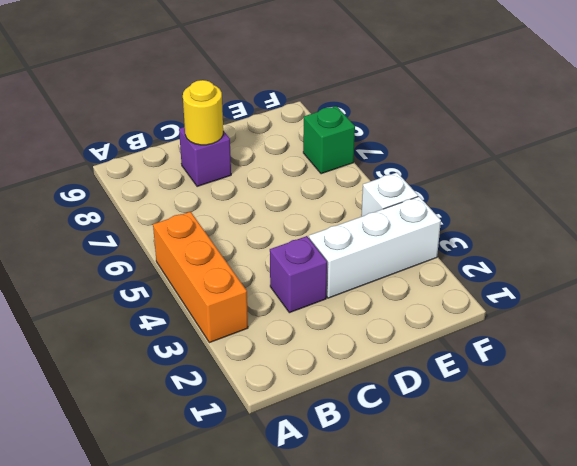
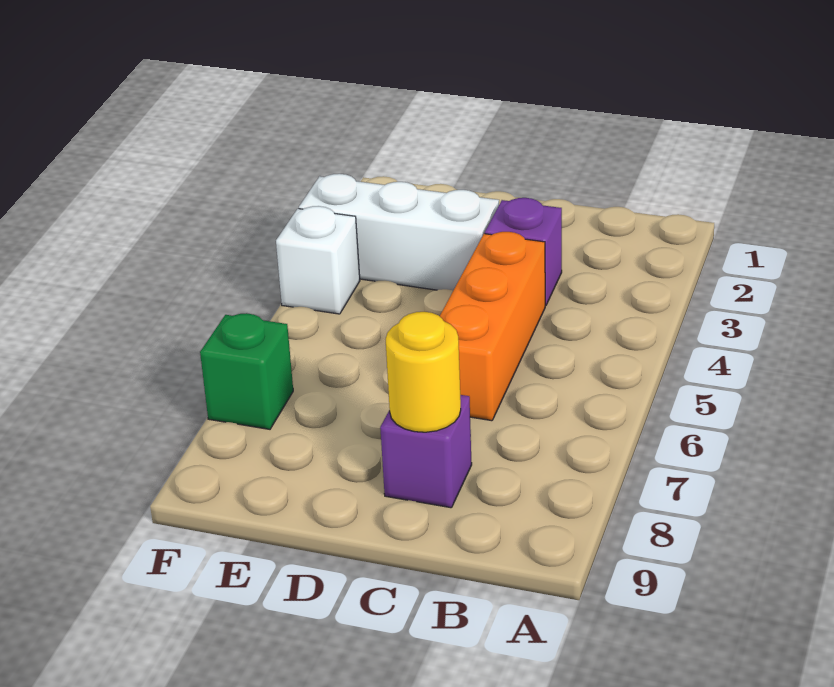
orange 1x3 brick [153,212,248,343] -> orange 1x3 brick moved to [440,232,545,421]

